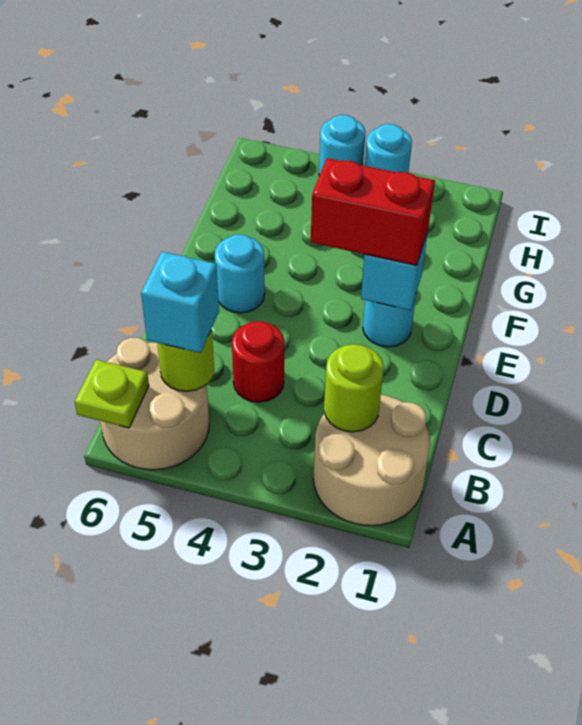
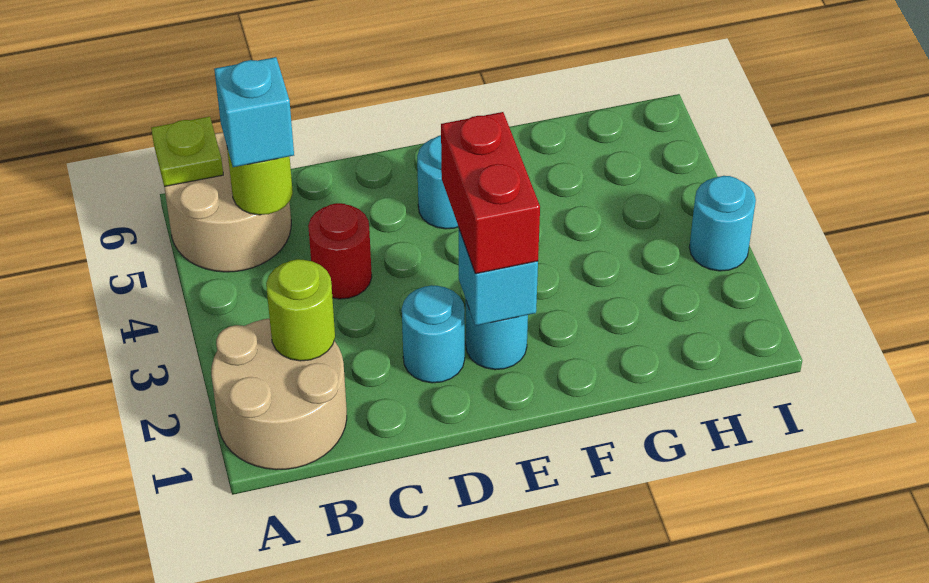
cyan 1x1 round brick [319,115,366,176] -> cyan 1x1 round brick moved to [402,285,465,383]

